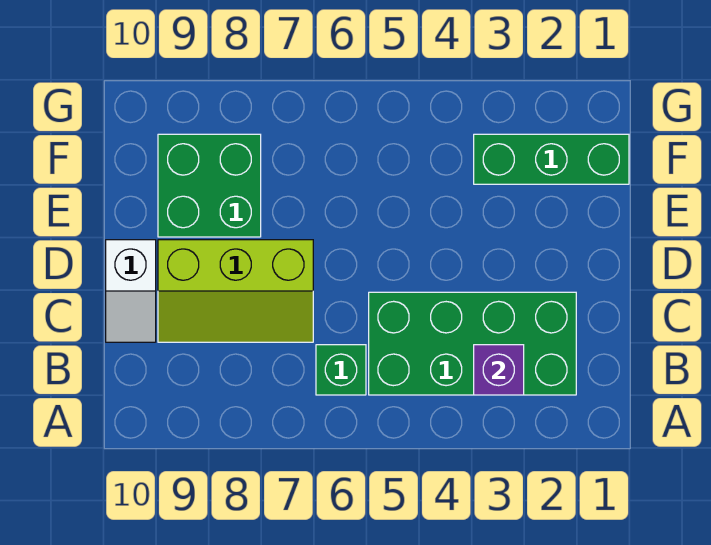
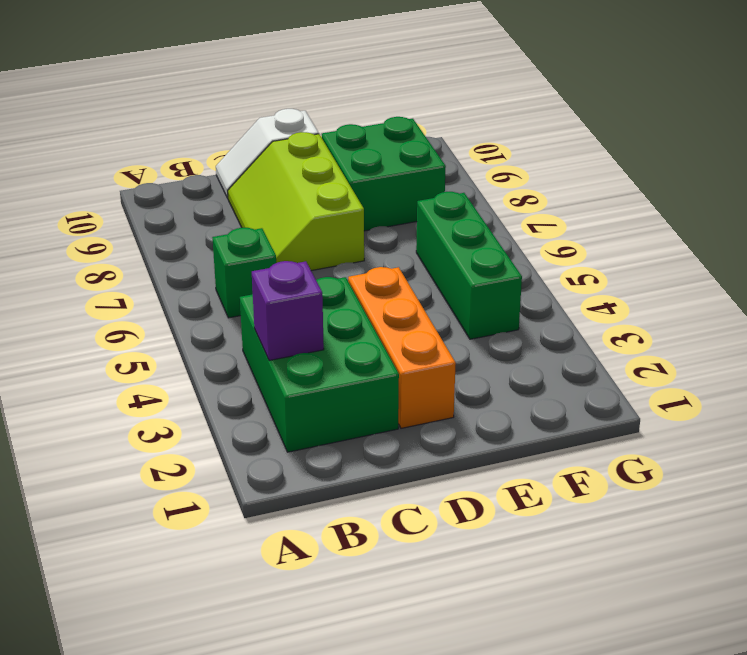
green 2x4 brick [369,292,576,395] -> green 2x3 brick [240,277,399,452]
none -> orange 1x3 brick [348,267,456,428]
green 1x3 brick [474,134,629,184] -> green 1x3 brick moved to [416,192,522,339]

